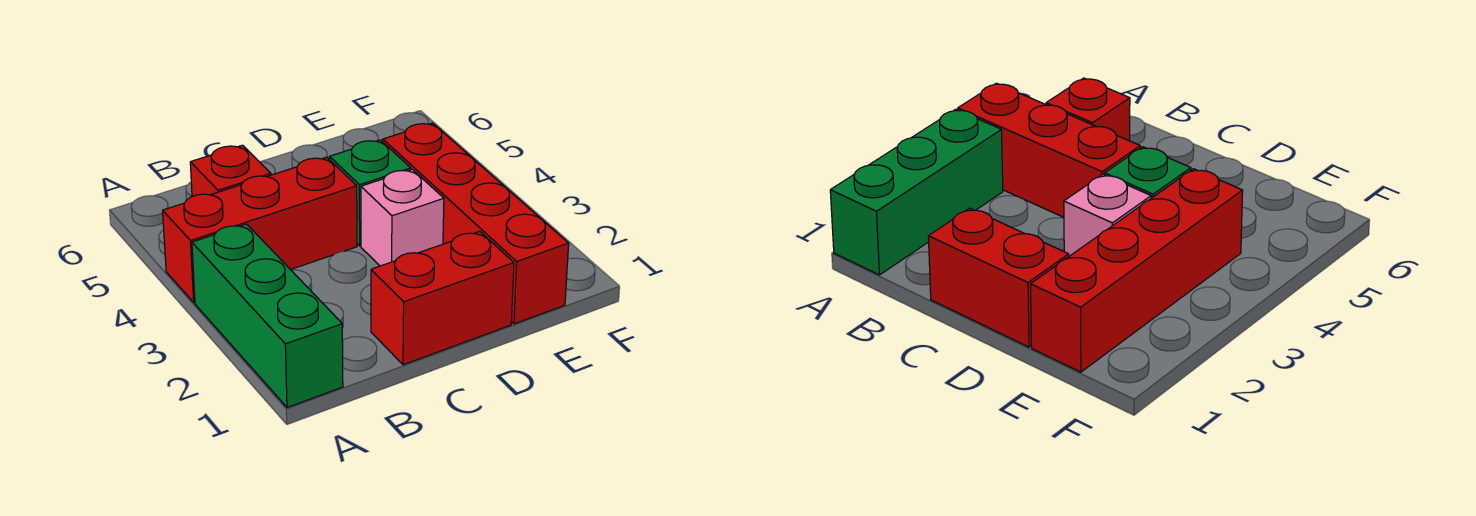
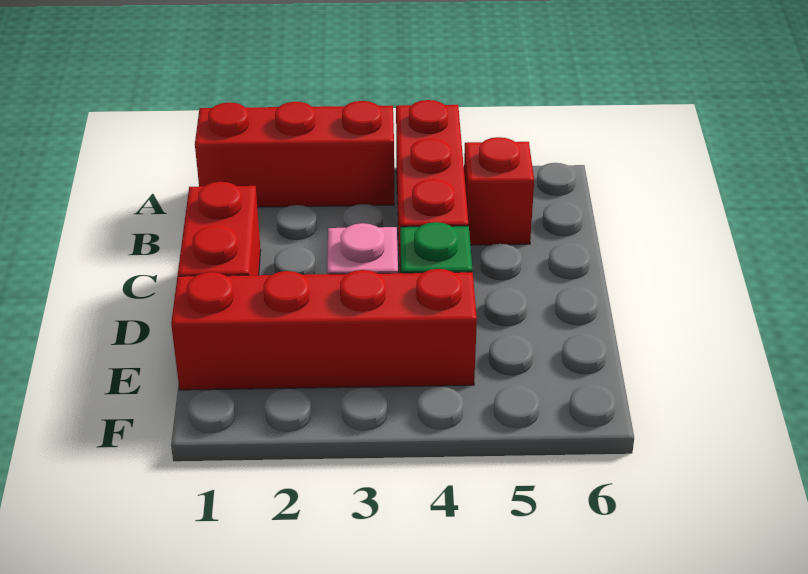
green 1x3 brick [192,224,343,407] -> red 1x3 brick [195,101,394,207]

